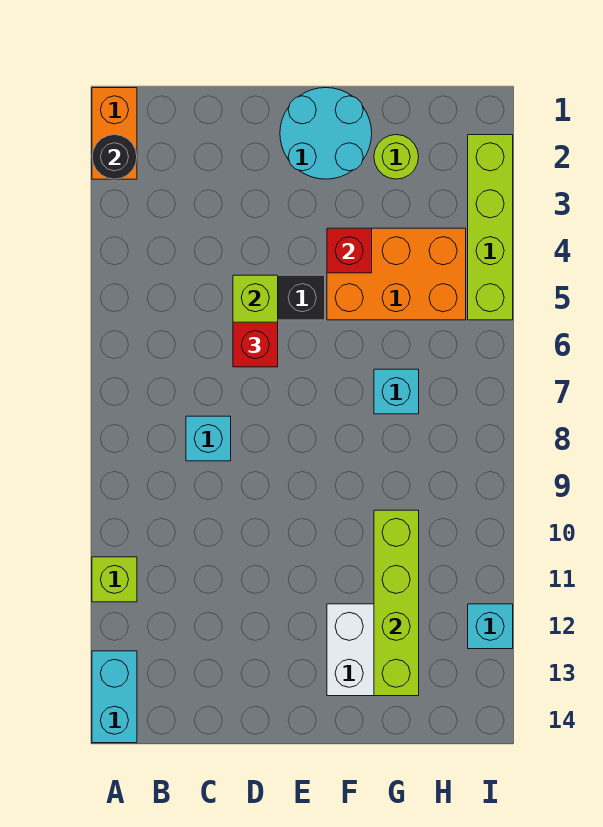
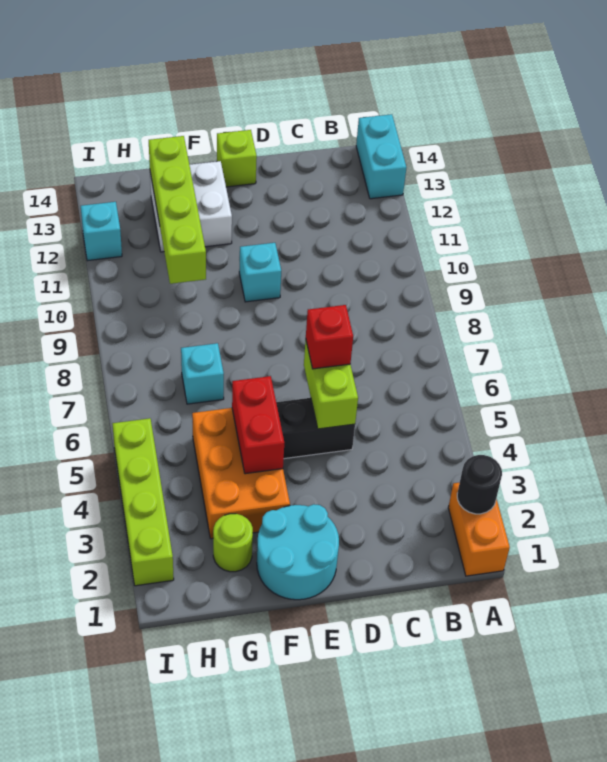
lime 1x1 brick [92,557,137,602] -> lime 1x1 brick moved to [217,130,257,187]
cyan 1x1 brick [186,416,231,461] -> cyan 1x1 brick moved to [239,243,281,302]
orange 2x3 brick [327,228,466,320] -> orange 2x3 brick turned to [192,408,290,539]
red 1x1 brick [327,228,372,273] -> red 1x2 brick [232,376,284,474]

